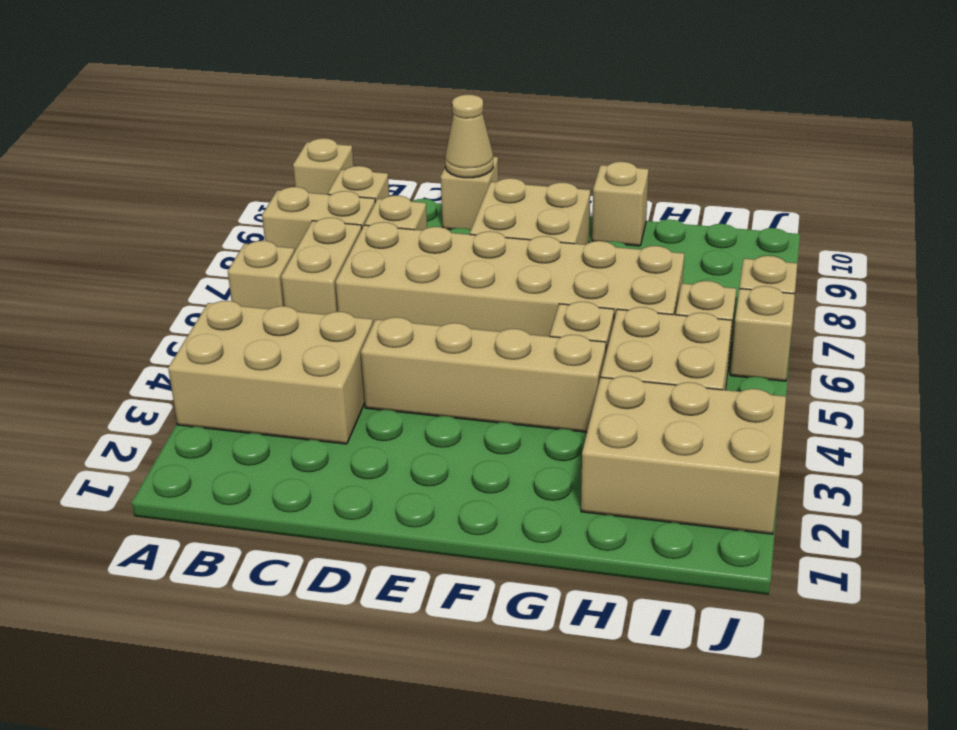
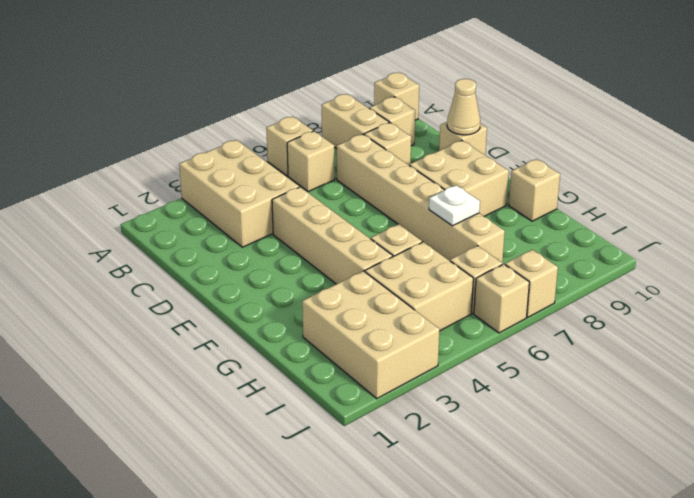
tan 1x2 brick [281,218,362,314] -> tan 1x1 brick [287,131,335,192]
tan 2x6 brick [336,222,684,336] -> tan 1x6 brick [337,134,505,262]
none -> white 1x1 plate [429,185,480,226]

